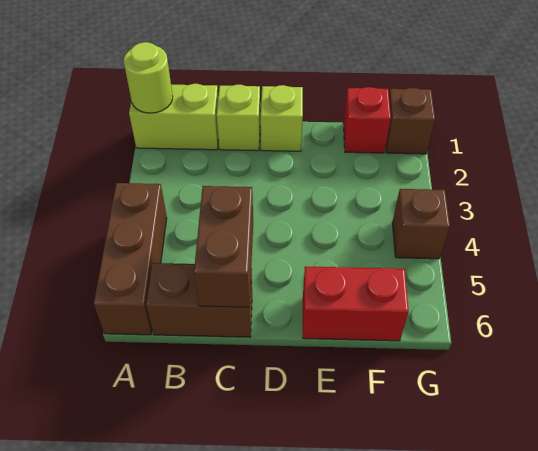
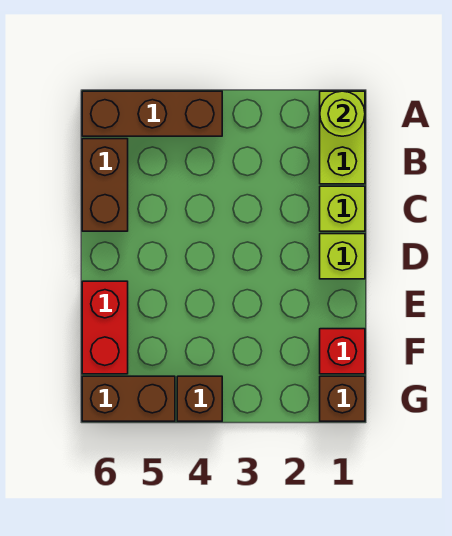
brown 1x2 brick [194,186,253,307] -> brown 1x2 brick moved to [82,376,175,421]

